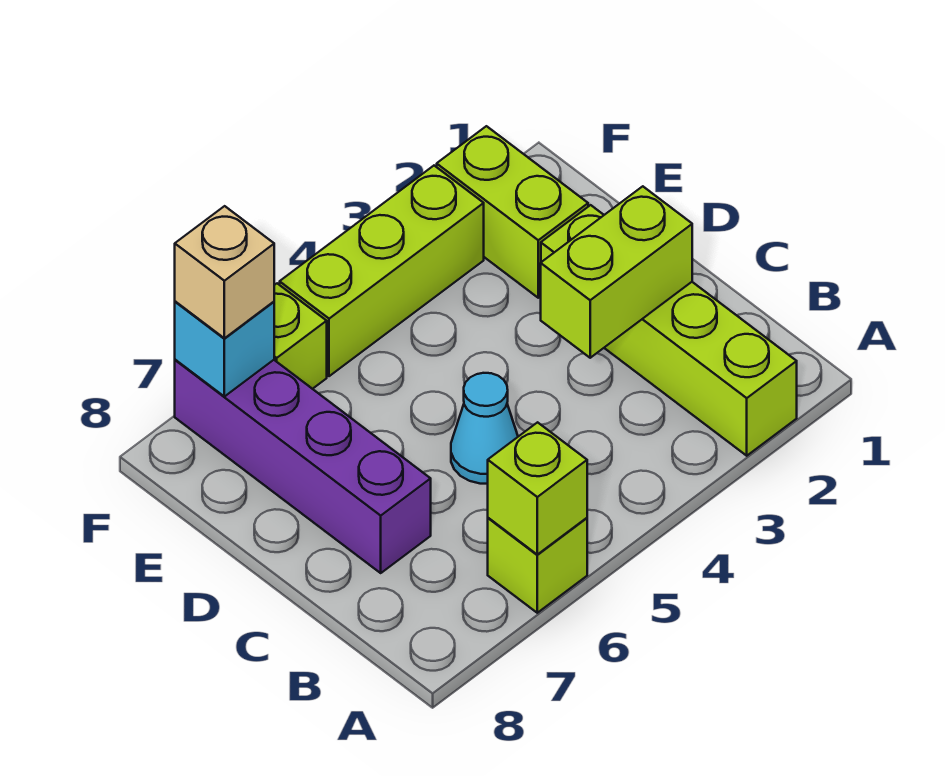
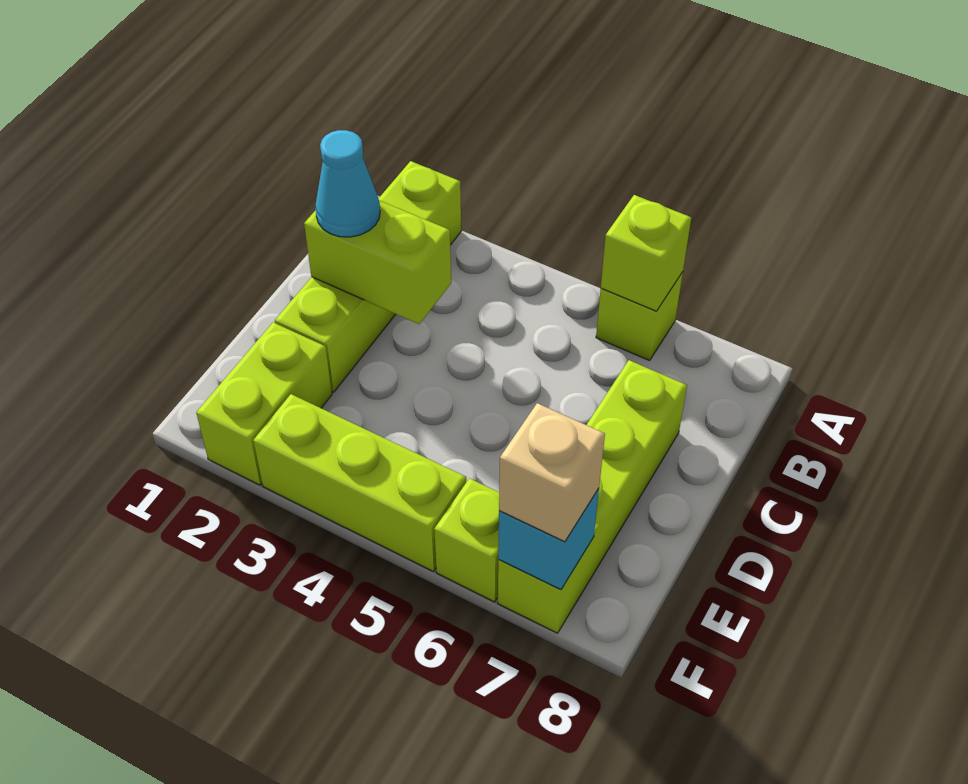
cyan 1x1 cone [451,373,518,484] -> cyan 1x1 cone moved to [315,130,380,237]
purple 1x4 brick [175,360,431,573] -> lime 1x4 brick [498,360,687,633]

